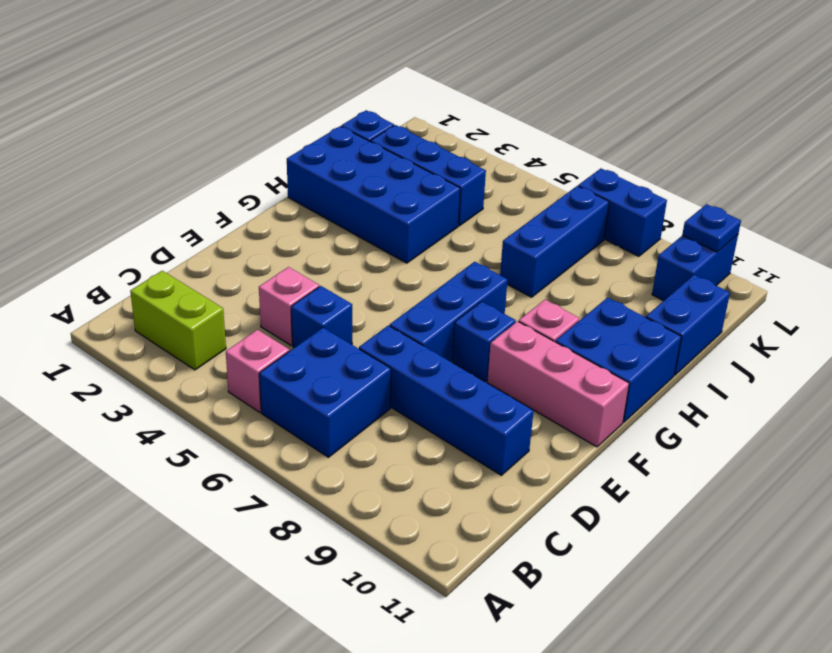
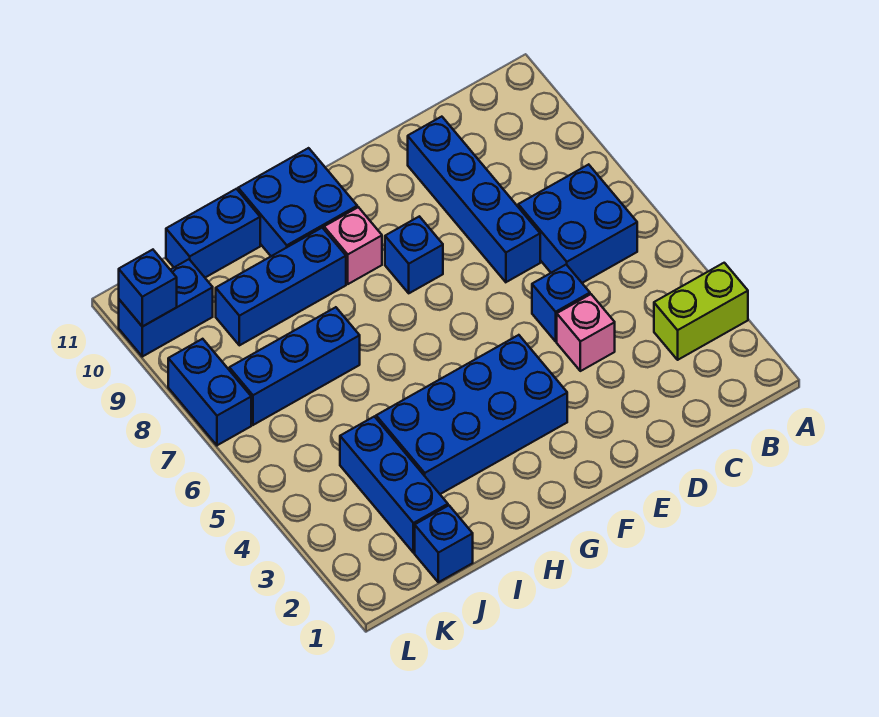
lime 1x2 brick [130,271,226,370] -> lime 1x2 brick turned to [654,263,748,360]
pink 1x1 brick [226,330,289,412] -> none
blue 1x3 brick [390,262,508,361] -> blue 1x3 brick moved to [216,228,346,345]
pink 1x3 brick [487,321,629,447] -> none
blue 2x4 brick [287,126,460,263] -> blue 2x4 brick turned to [376,335,567,494]
blue 1x1 plate [682,204,741,252] -> blue 1x1 brick [119,250,177,327]

